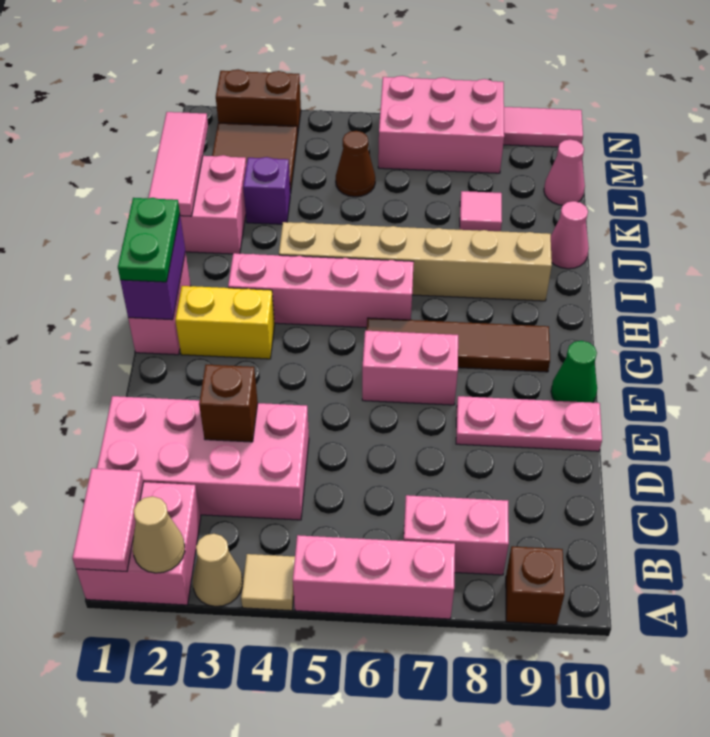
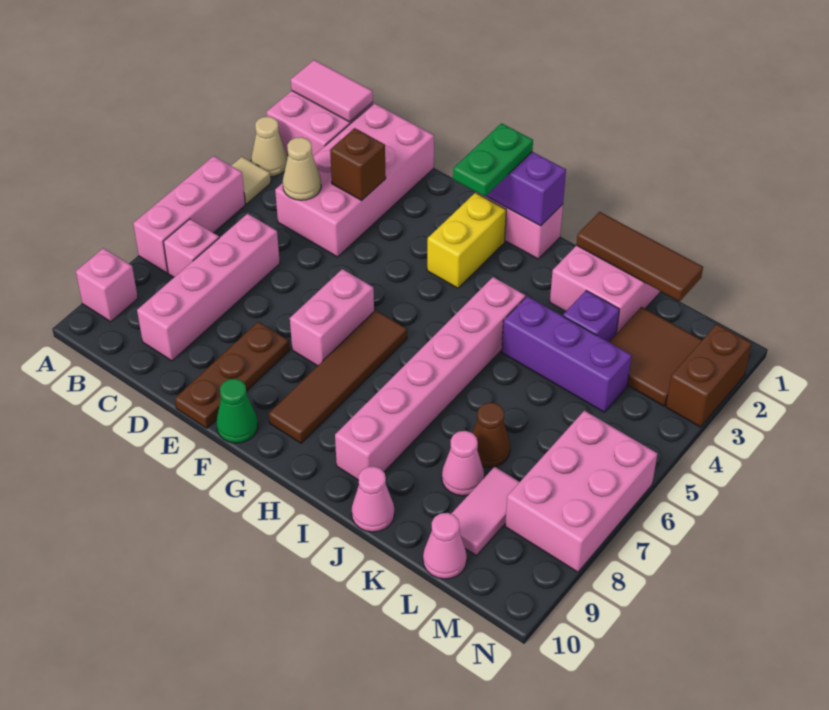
tan 1x1 cone [132,496,185,573] -> tan 1x1 cone moved to [283,137,321,200]
brown 1x1 brick [506,546,564,625] -> pink 1x1 brick [76,248,138,322]
pink 1x2 brick [404,495,509,575] -> pink 1x1 brick [164,219,219,277]
pink 1x3 plate [456,396,602,451] -> brown 1x3 plate [175,322,289,428]
green 1x2 plate [118,198,180,282] -> green 1x2 plate turned to [453,123,533,197]
pink 1x4 brick [228,253,414,328] -> pink 1x4 brick moved to [137,214,280,361]
tan 1x6 brick [279,222,552,301] -> pink 1x6 brick [335,277,525,480]
pink 1x3 tile [148,112,208,216] -> brown 1x3 tile [576,212,703,301]
none -> purple 1x3 brick [502,296,632,412]
pink 1x1 tile [460,191,502,231] -> pink 1x1 cone [442,431,484,496]
brown 1x1 cone [336,131,375,197] -> brown 1x1 cone moved to [472,403,510,467]
pink 1x2 tile [503,107,583,147] -> pink 1x2 tile moved to [451,467,519,555]

